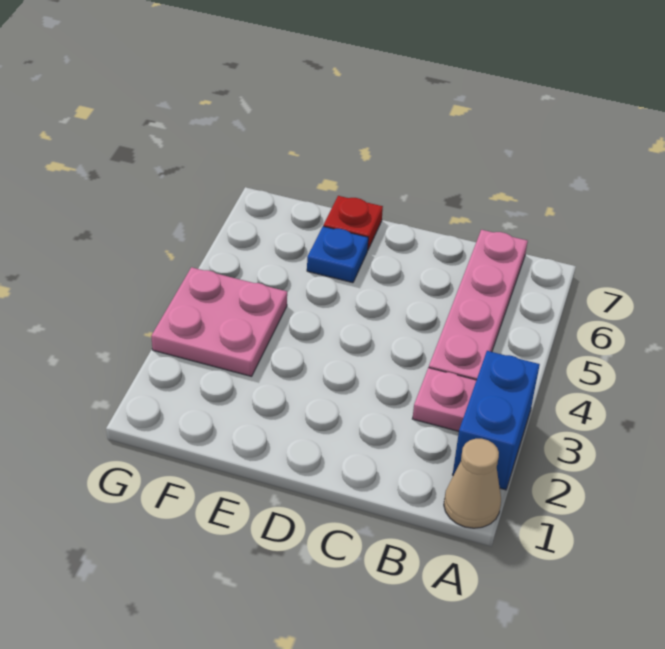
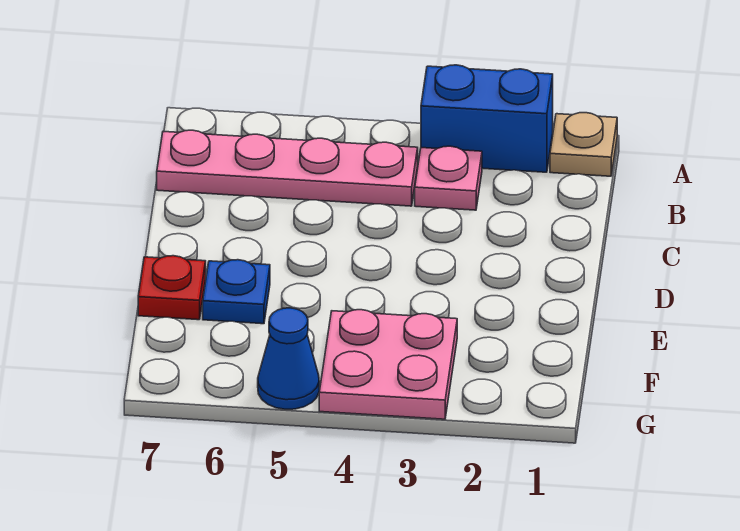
tan 1x1 cone [444,439,501,528] -> tan 1x1 plate [550,113,617,176]
none -> blue 1x1 cone [258,308,319,409]

